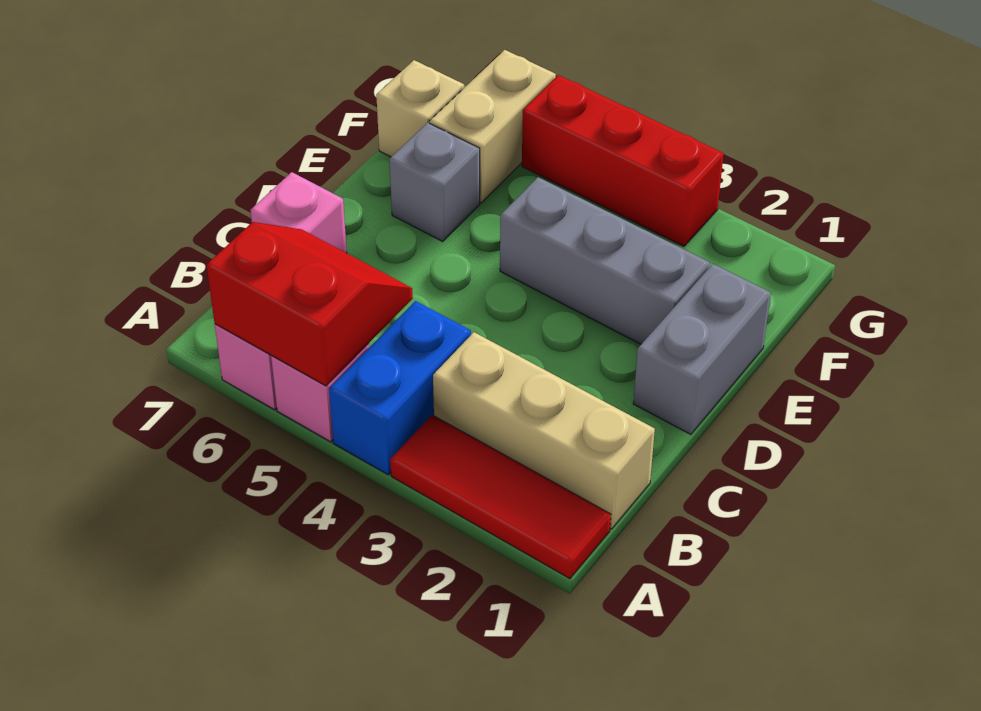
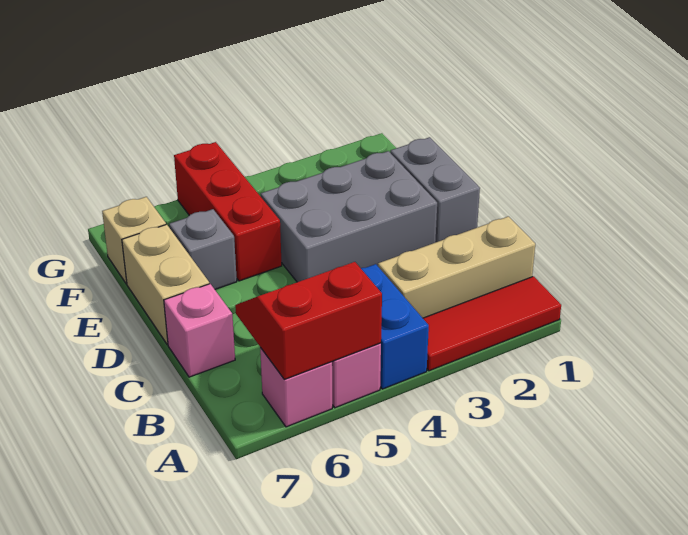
grey 1x3 brick [500,177,710,344] -> grey 2x3 brick [261,151,437,282]
tan 1x2 brick [430,50,556,203] -> tan 1x2 brick moved to [122,224,209,345]
red 1x3 brick [522,75,724,247] -> red 1x3 brick turned to [174,142,282,281]

